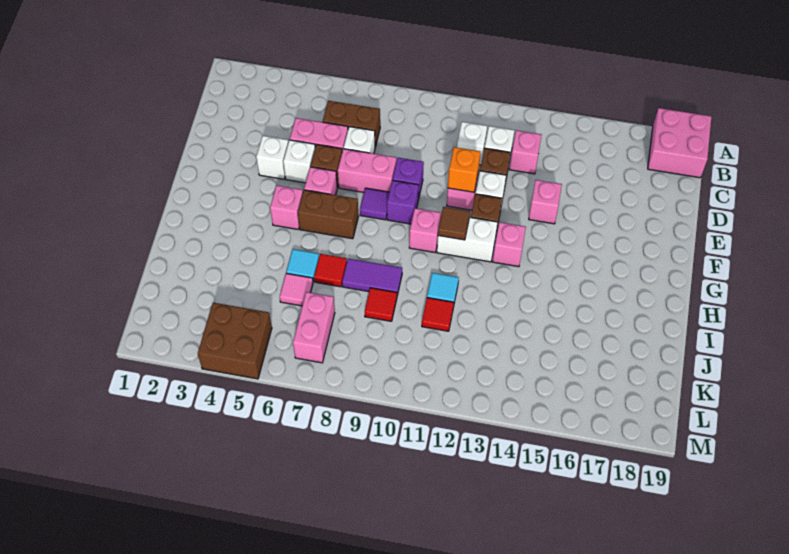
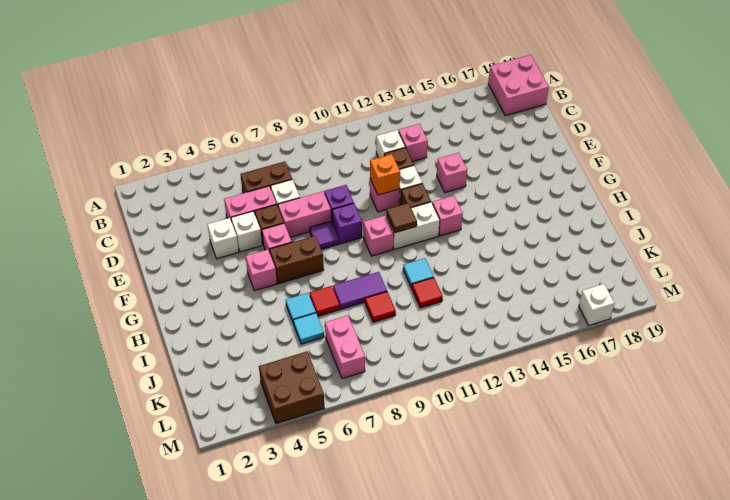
white 1x1 brick [457,122,487,165] -> white 1x1 brick moved to [579,284,614,325]
pink 1x1 tile [280,273,313,306] -> cyan 1x1 tile [293,313,324,344]

